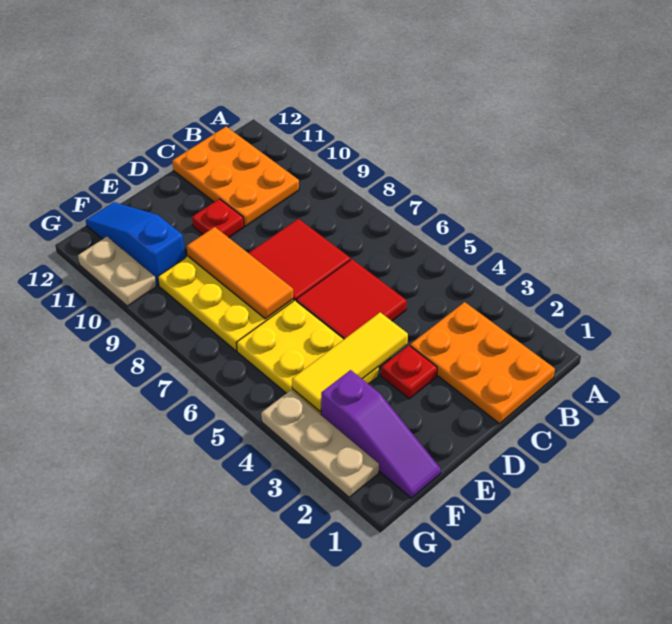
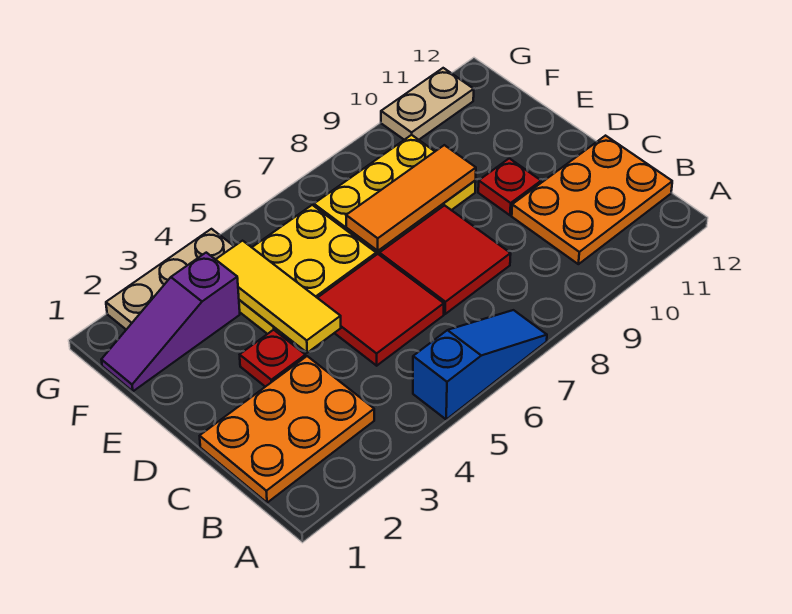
blue 1x3 slope [86,202,185,285] -> blue 1x3 slope moved to [413,310,547,419]

